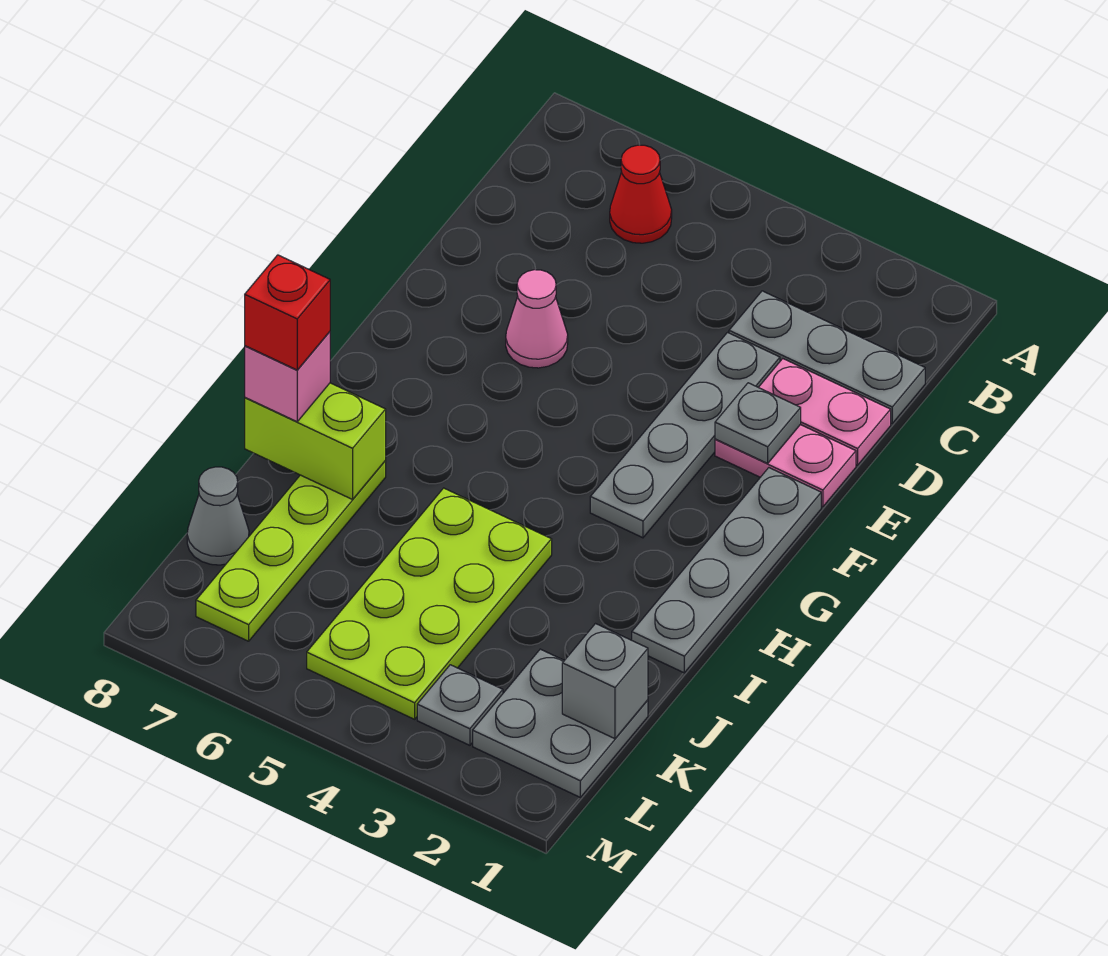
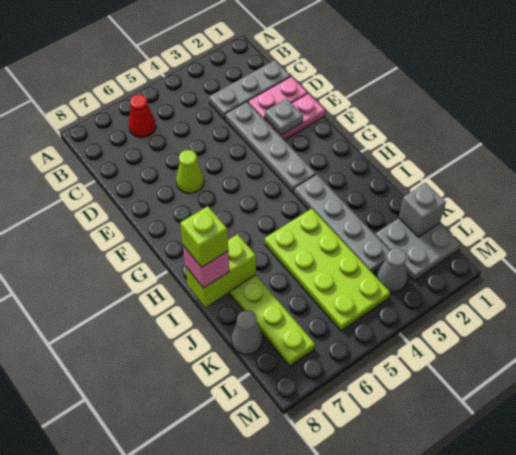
pink 1x1 cone [506,269,568,368] -> lime 1x1 cone [176,150,204,193]
grey 1x4 plate [632,468,821,673] -> grey 1x4 plate moved to [294,174,390,273]
red 1x1 brick [245,255,330,370] -> lime 1x1 brick [180,206,228,267]
grey 1x1 plate [417,665,503,745] -> grey 1x1 cone [377,248,407,292]

